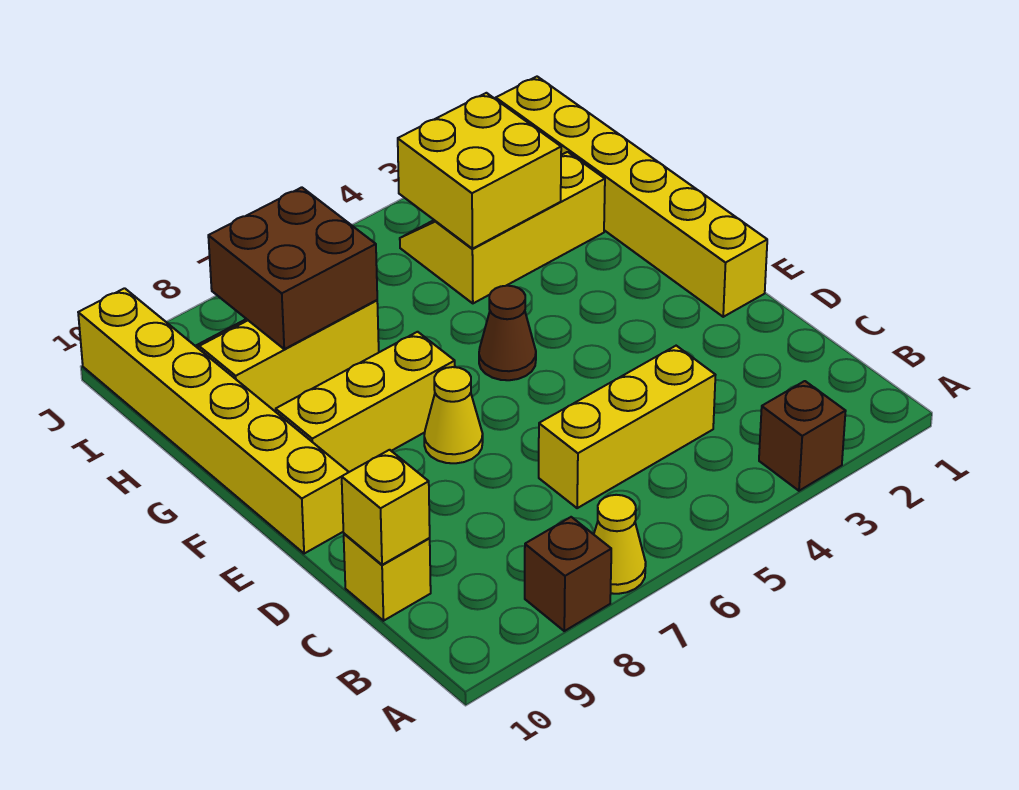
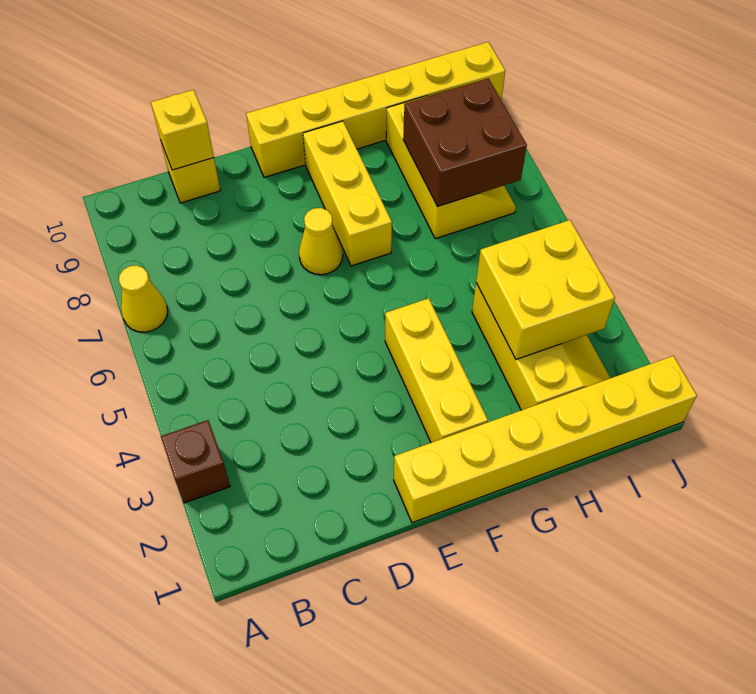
brown 1x1 brick [525,517,611,631] -> none
yellow 1x3 brick [539,346,715,508] -> yellow 1x3 brick moved to [385,298,488,443]
brown 1x1 cone [479,286,536,380] -> none

